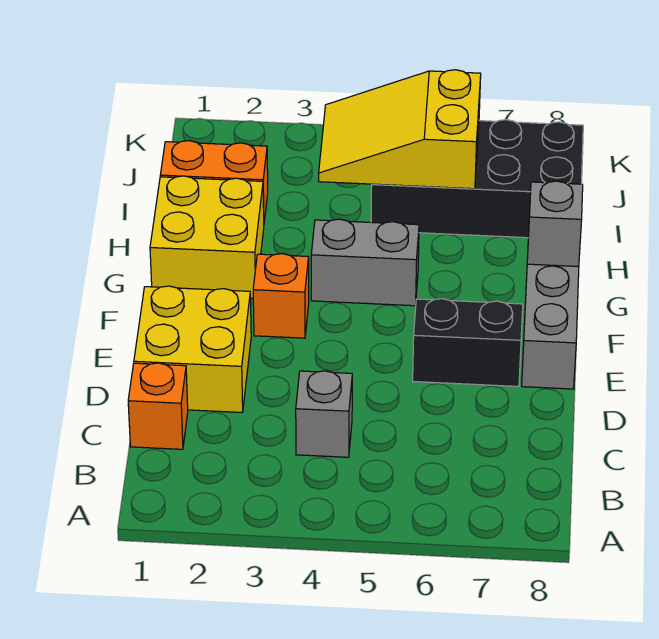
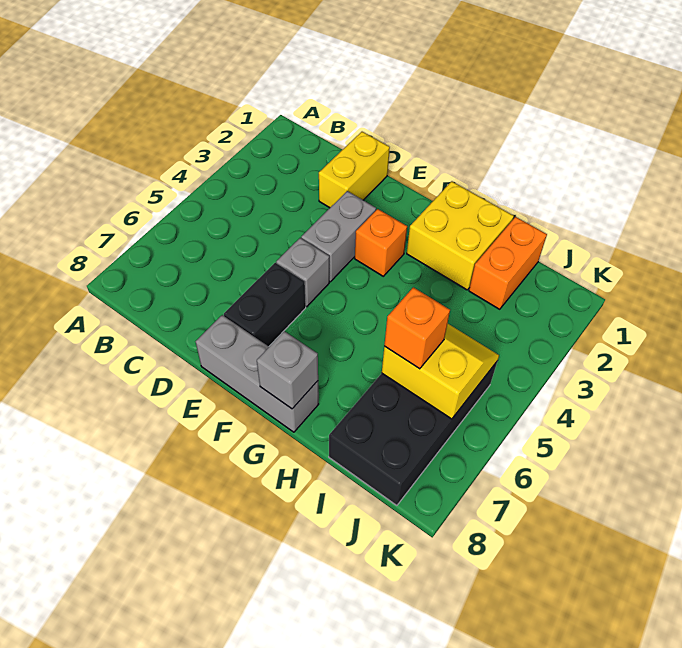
orange 1x1 brick [128,363,188,449] -> orange 1x1 brick moved to [384,287,450,369]
grey 1x1 brick [296,371,352,457] -> grey 1x1 brick moved to [276,238,329,307]
yellow 2x2 brick [134,286,251,412] -> yellow 1x2 brick [319,132,390,208]
grey 1x2 brick [311,219,419,306] -> grey 1x2 brick moved to [301,191,376,282]
yellow 2x3 slope [319,70,481,189] -> yellow 2x2 slope [382,324,499,419]

